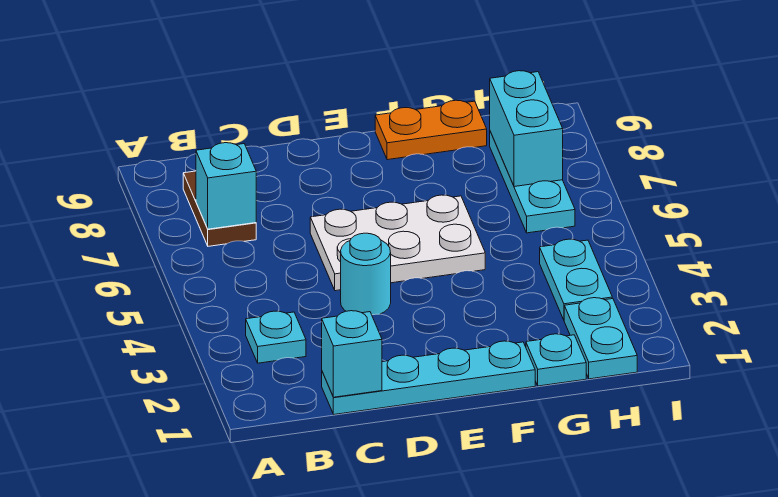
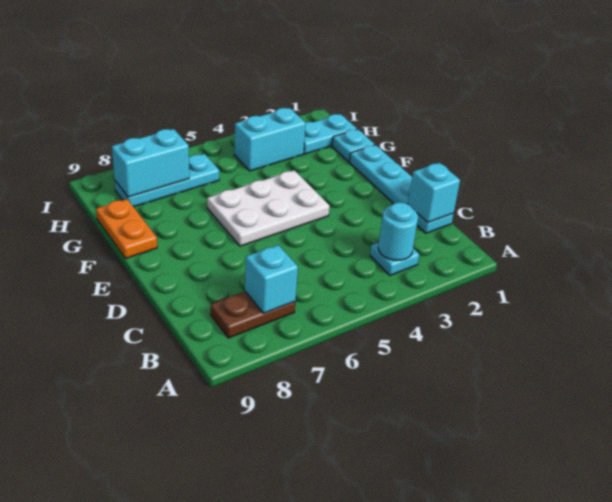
cyan 1x1 round brick [341,233,391,315] -> cyan 1x1 round brick moved to [378,202,418,260]
white 2x3 plate [310,195,485,291] -> white 2x3 plate turned to [207,170,330,246]
cyan 1x2 plate [540,239,612,320] -> cyan 1x2 brick [235,108,306,171]

